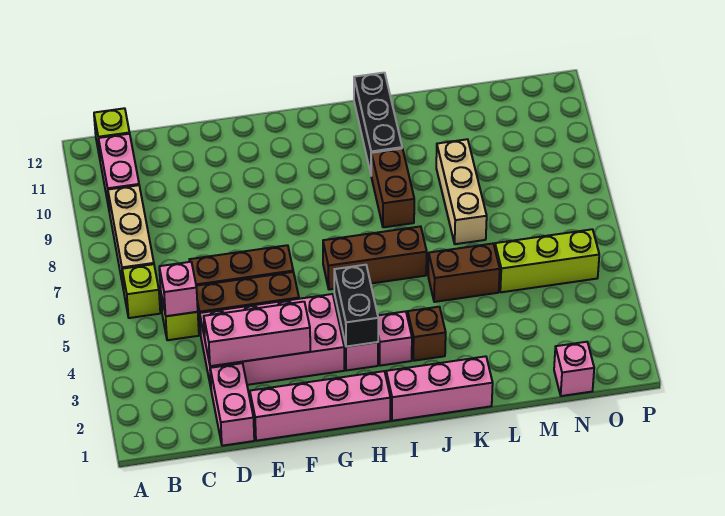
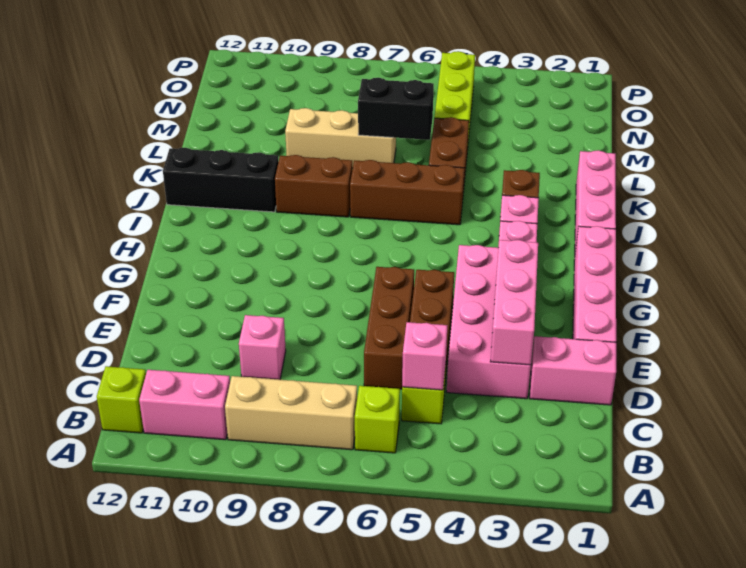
black 1x2 brick [334,265,378,347] -> black 1x2 brick moved to [358,78,434,140]
brown 1x3 brick [323,226,427,289] -> brown 1x3 brick turned to [350,160,464,225]
pink 1x1 brick [554,342,594,396] -> pink 1x1 brick moved to [239,315,286,380]

